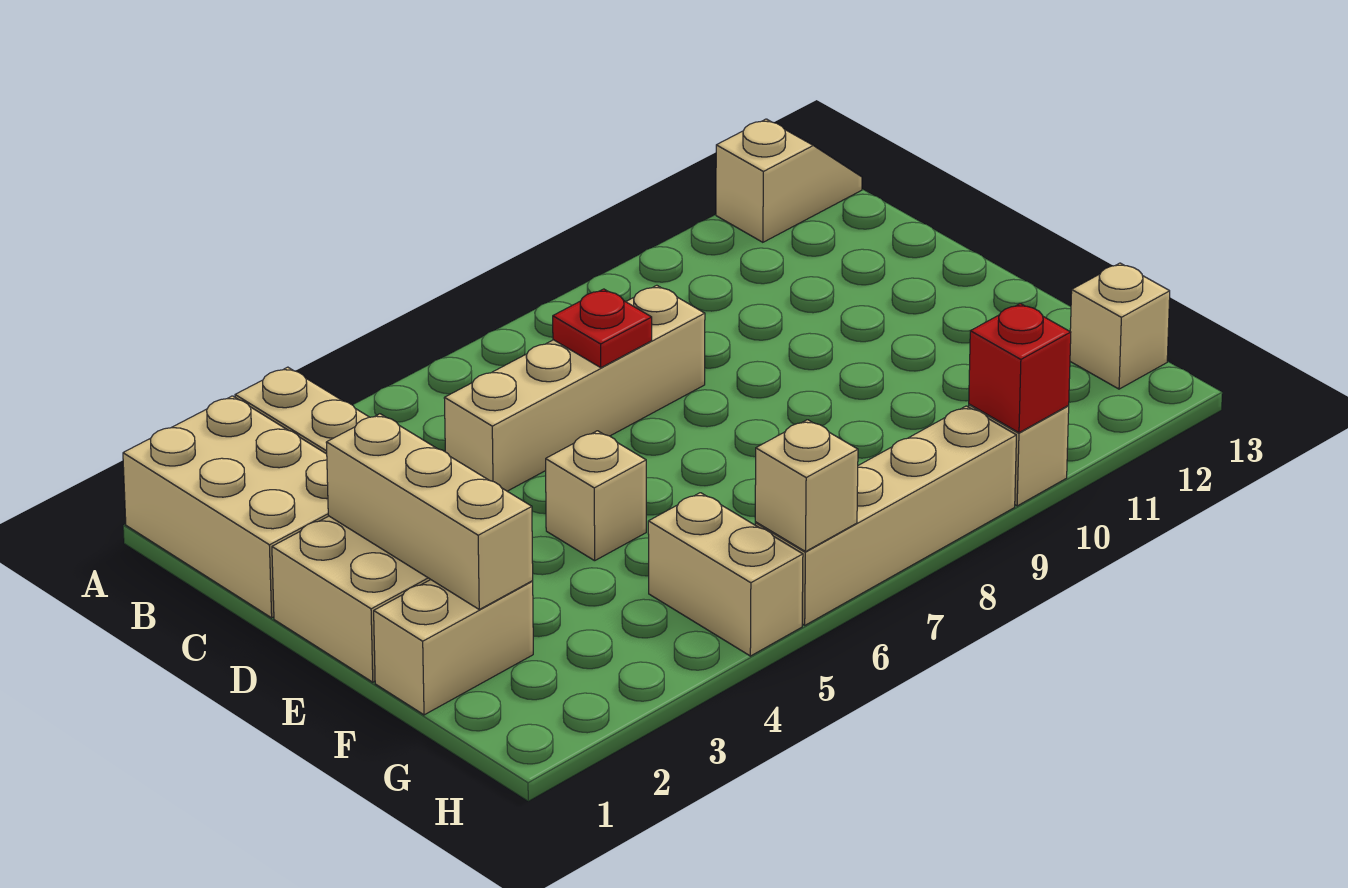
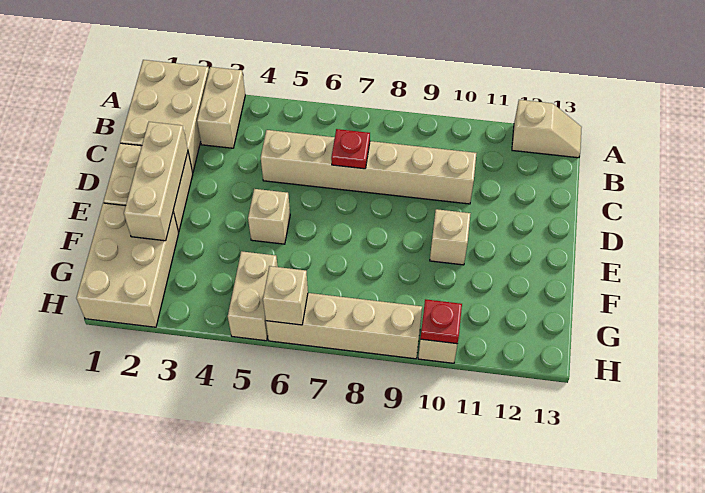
tan 1x4 brick [444,285,705,491] -> tan 1x6 brick [261,130,477,204]
tan 1x2 brick [374,580,533,715] -> tan 2x3 brick [76,203,179,327]
tan 1x1 brick [1070,263,1170,389] -> tan 1x1 brick moved to [430,209,471,265]
red 1x1 brick [969,304,1071,433] -> red 1x1 plate [421,299,462,344]

